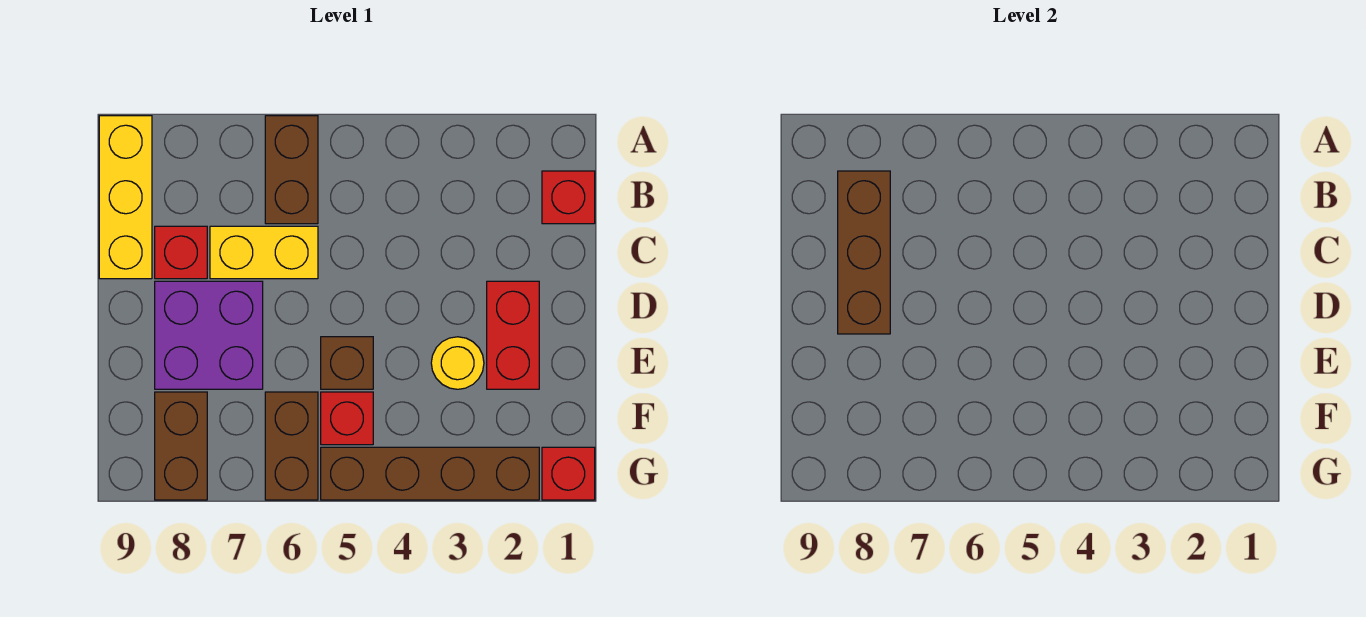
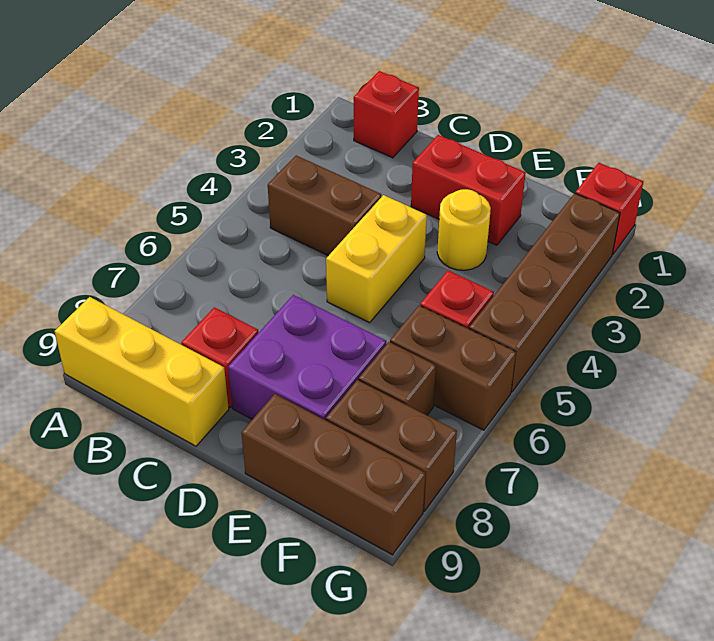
brown 1x2 brick [265,116,318,224] -> brown 1x2 brick moved to [268,156,381,256]
brown 1x3 brick [838,171,890,334] -> brown 1x3 brick moved to [241,394,425,555]
yellow 1x2 brick [210,226,318,279] -> yellow 1x2 brick moved to [326,195,427,323]
brown 1x1 brick [321,337,373,389] -> brown 1x1 brick moved to [359,342,436,415]

